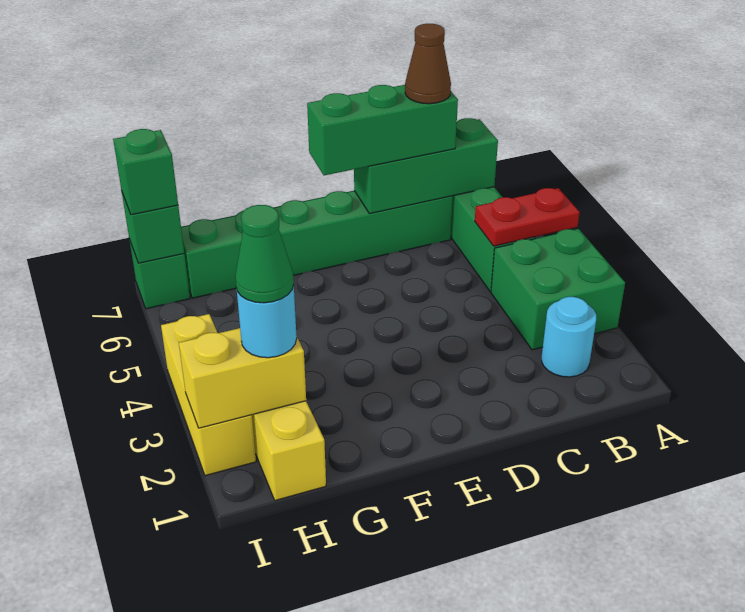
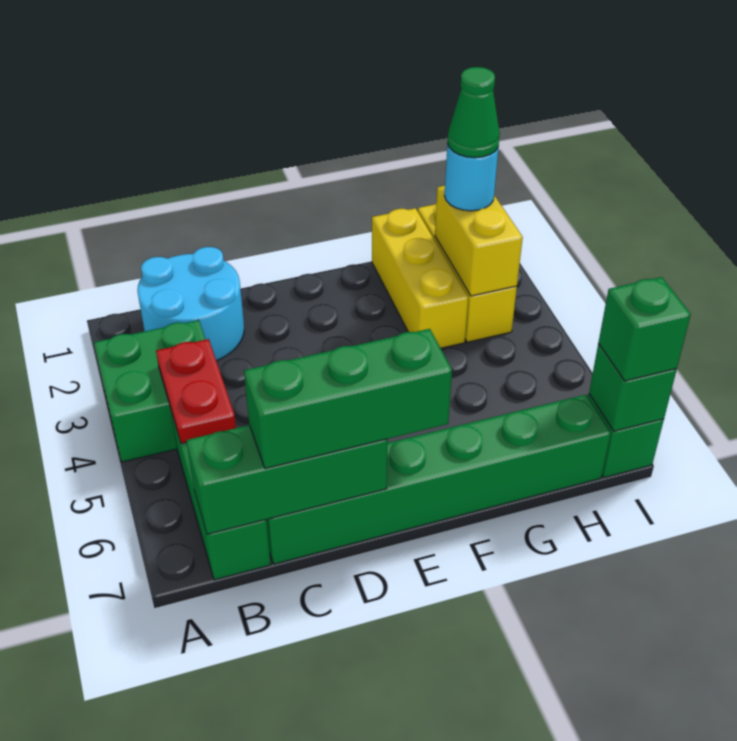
red 1x2 plate [475,188,580,246] -> red 1x2 plate turned to [156,339,236,443]
cyan 1x1 round brick [542,297,596,377] -> cyan 2x2 round brick [137,247,244,361]
brown 1x1 cone [405,24,451,104] -> none
yellow 1x2 brick [179,328,306,428] -> yellow 1x2 brick turned to [435,186,523,296]
yellow 1x3 brick [161,314,256,476] -> yellow 1x3 brick moved to [372,208,468,348]

